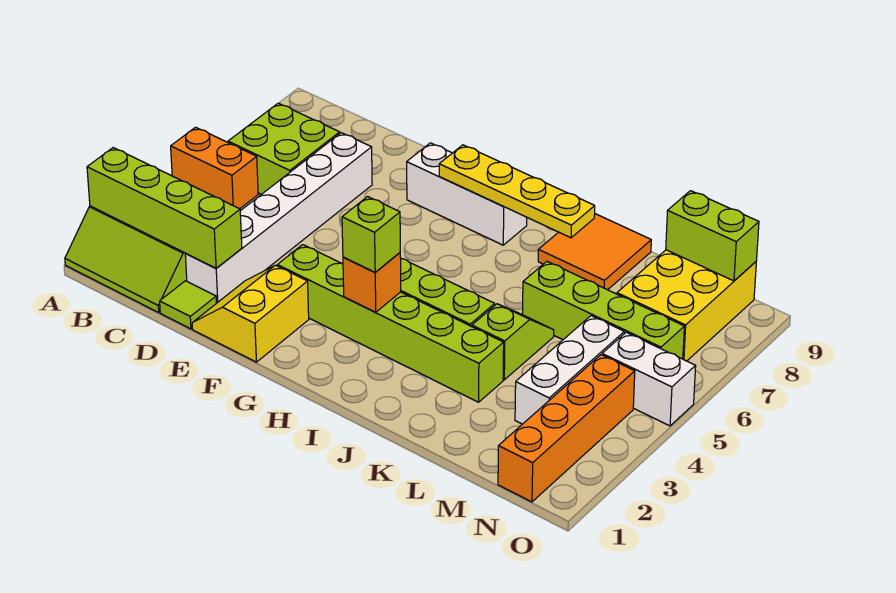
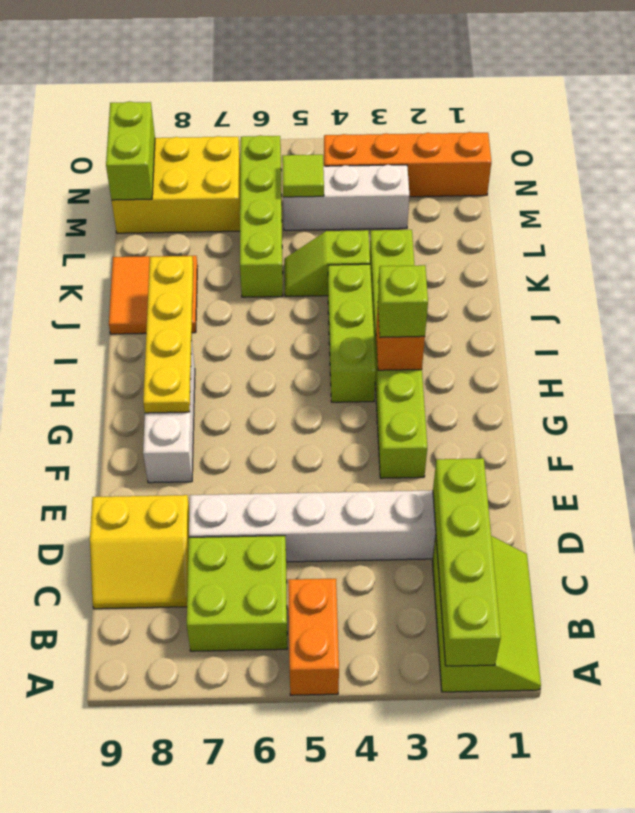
lime 1x1 tile [160,281,216,329] -> lime 1x1 tile moved to [282,155,324,197]
yellow 2x2 slope [192,265,309,362] -> yellow 2x2 slope moved to [90,495,189,609]
white 1x2 brick [602,332,696,426] -> none

